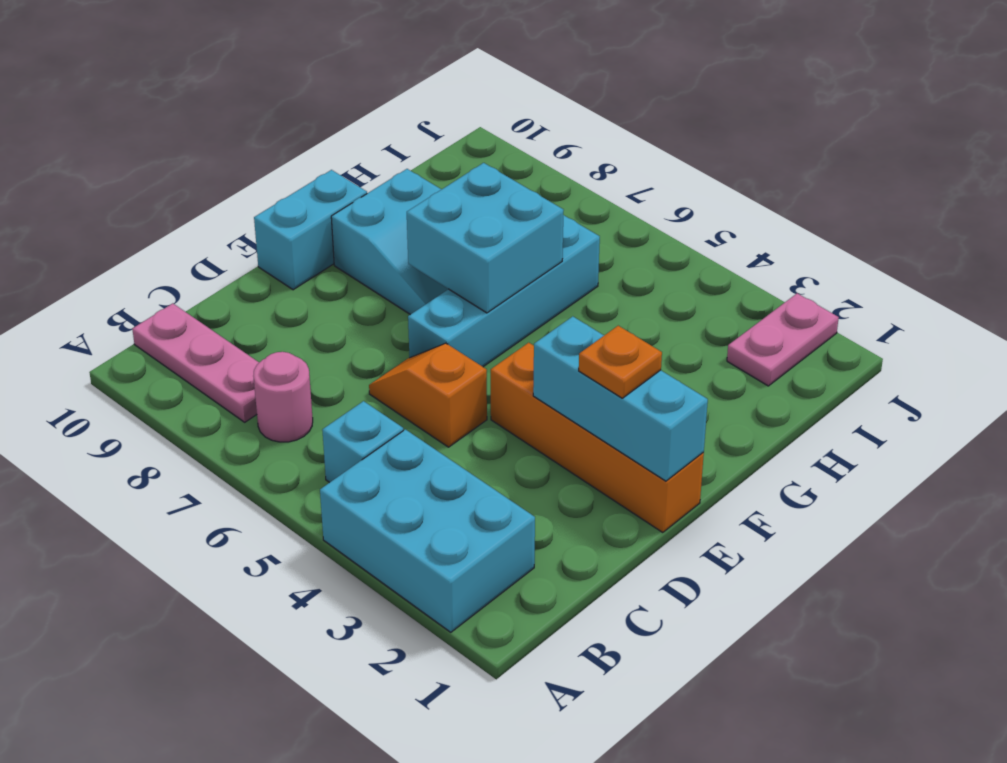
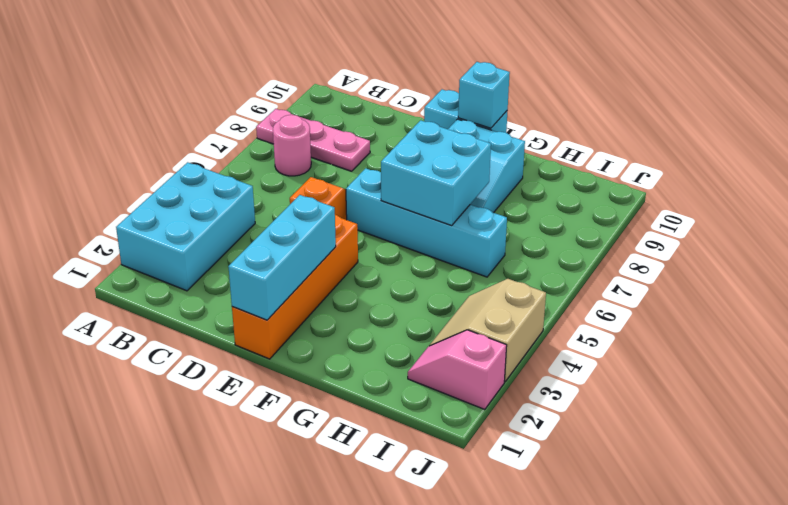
cyan 1x1 brick [322,401,403,483] -> cyan 1x1 brick moved to [458,62,510,128]
pink 1x3 plate [132,303,259,422] -> pink 1x3 plate turned to [256,109,370,171]
orange 1x1 plate [579,326,662,398] -> none
pink 1x2 plate [727,293,839,386] -> pink 1x2 slope [408,330,507,410]
none -> tan 2x2 slope [429,279,546,382]

